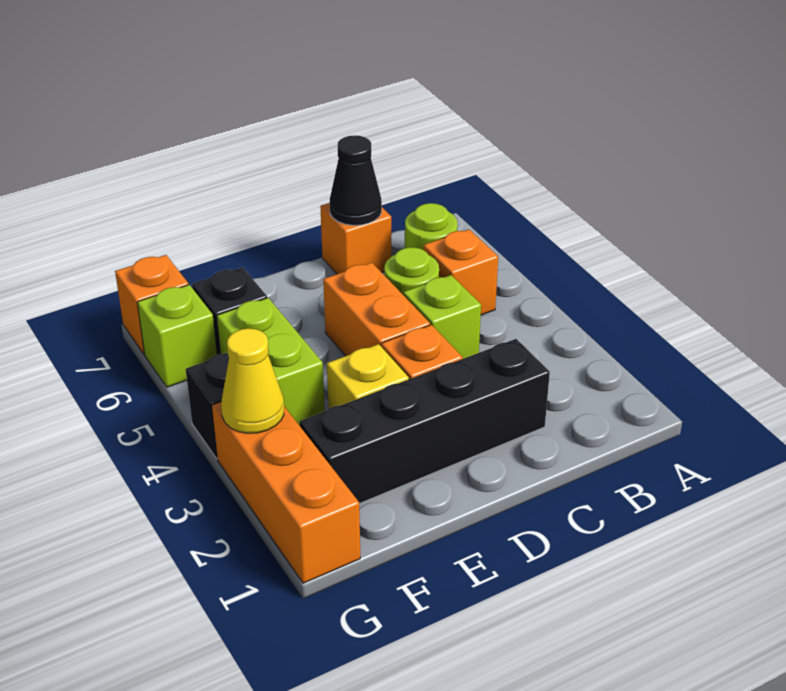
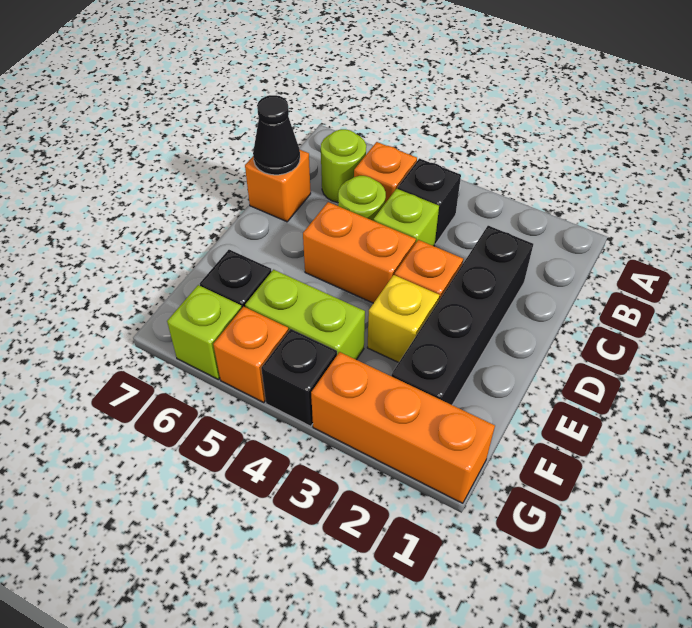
none -> black 1x1 brick [398,158,461,244]
yellow 1x1 cone [221,328,284,433] -> none
orange 1x1 brick [115,255,188,354] -> orange 1x1 brick moved to [213,307,289,403]

